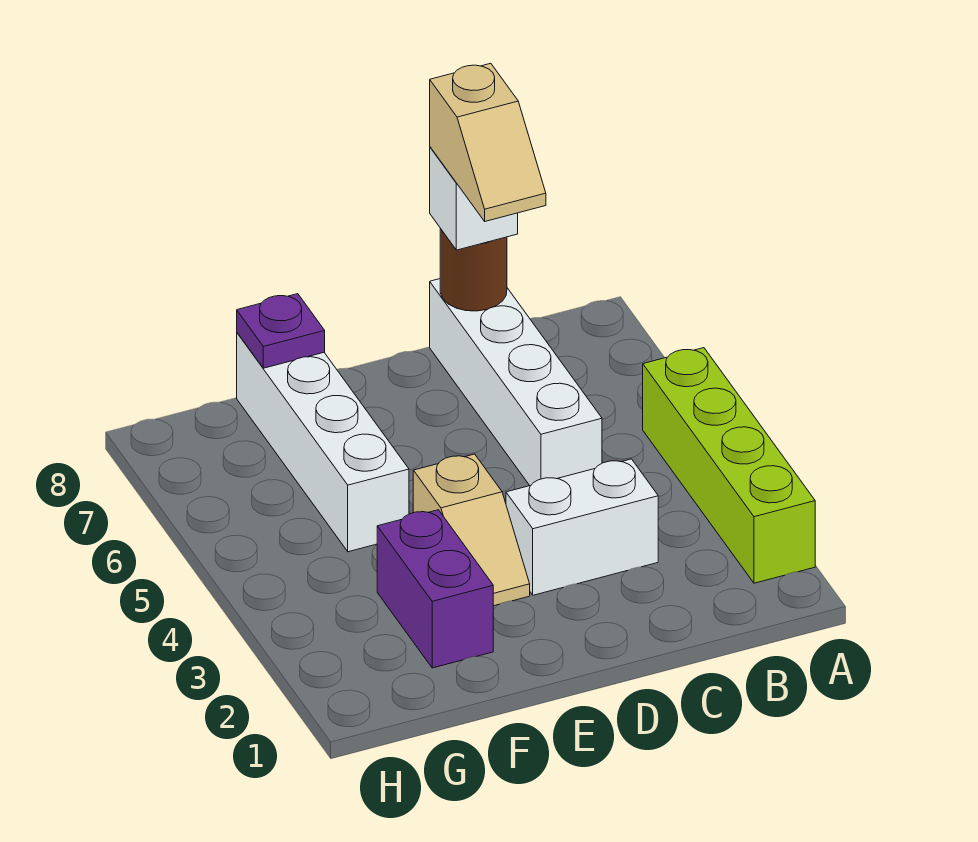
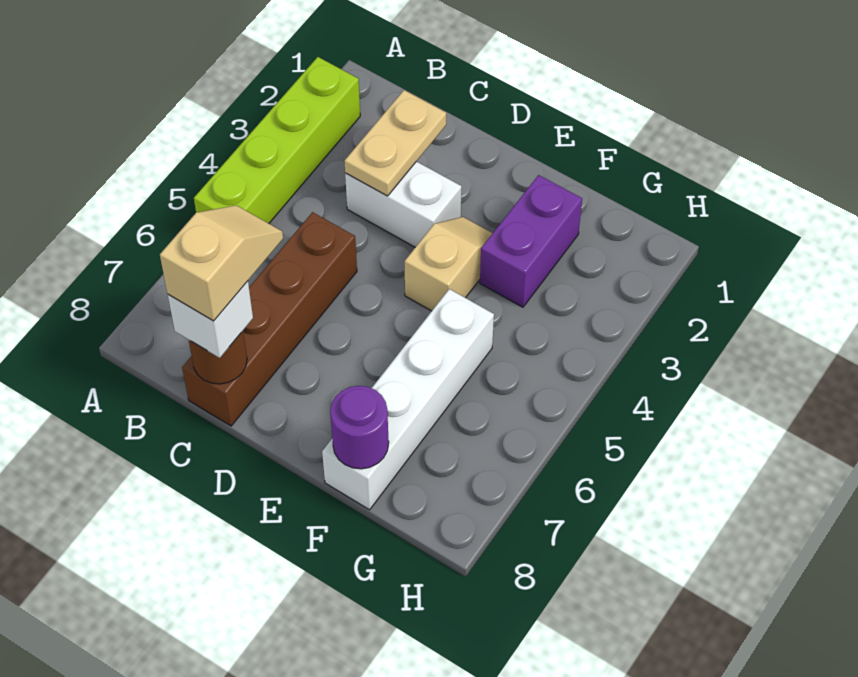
none -> tan 1x2 plate [345,90,446,196]
white 1x4 brick [430,279,602,486] -> brown 1x4 brick [182,212,357,426]
purple 1x1 plate [237,294,325,368] -> purple 1x1 round brick [330,386,389,469]

